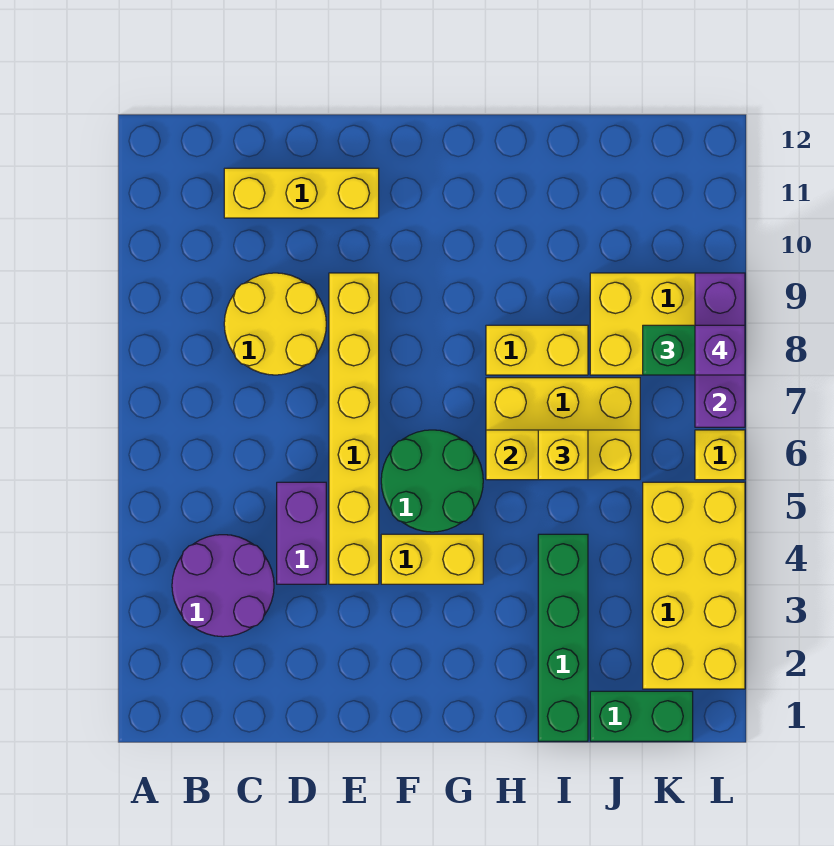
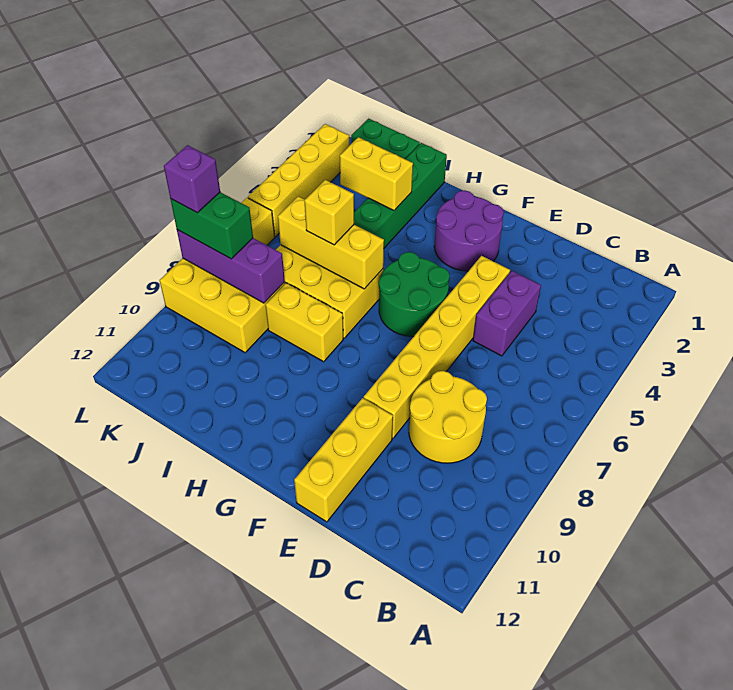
purple 2x2 round brick [172,535,274,637] -> purple 2x2 round brick moved to [434,190,504,271]
yellow 1x3 brick [224,168,379,218] -> yellow 1x3 brick turned to [294,398,393,522]
yellow 1x2 brick [381,534,483,584] -> yellow 1x2 brick moved to [340,137,413,210]
yellow 2x4 brick [643,482,745,689] -> yellow 1x4 brick [248,124,350,237]
purple 1x3 brick [695,273,745,427] -> purple 1x3 brick turned to [177,230,285,303]

